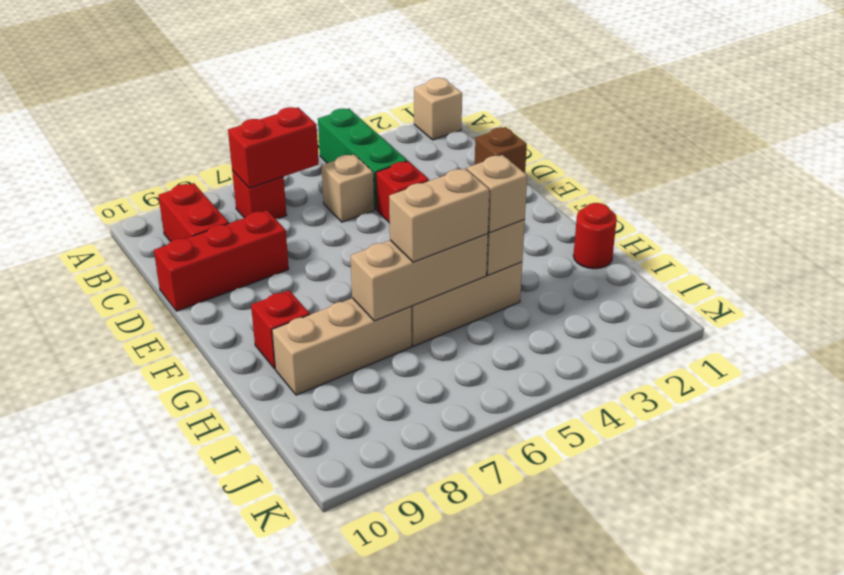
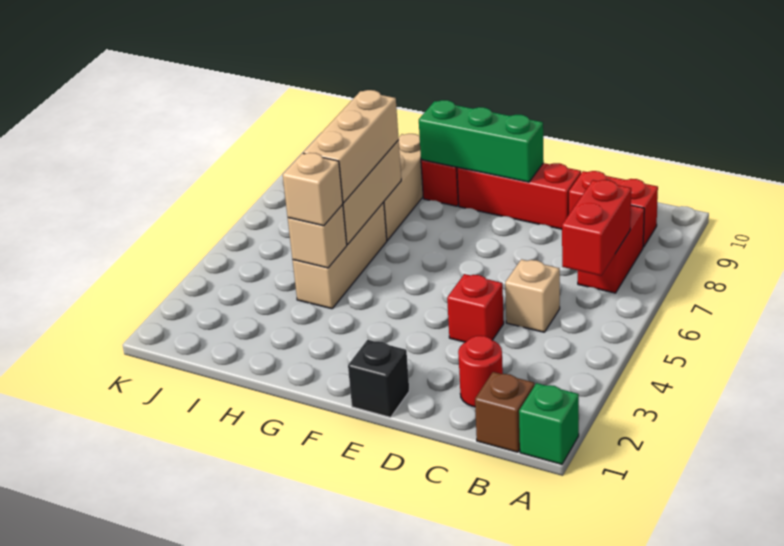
tan 1x1 brick [414,78,462,140] -> green 1x1 brick [519,383,579,464]
green 1x3 brick [318,108,407,210] -> green 1x3 brick moved to [419,100,544,182]
red 1x1 brick [232,171,287,219] -> red 1x2 brick [578,205,644,293]
brown 1x1 brick [475,127,527,173] -> brown 1x1 brick moved to [475,372,534,452]
red 1x3 brick [154,210,289,311] -> red 1x3 brick turned to [457,163,581,229]
none -> black 1x1 brick [348,340,409,417]
red 1x1 round brick [573,203,617,269] -> red 1x1 round brick moved to [458,336,503,407]
tan 1x2 brick [389,168,490,262] -> tan 1x3 brick [303,90,399,203]

